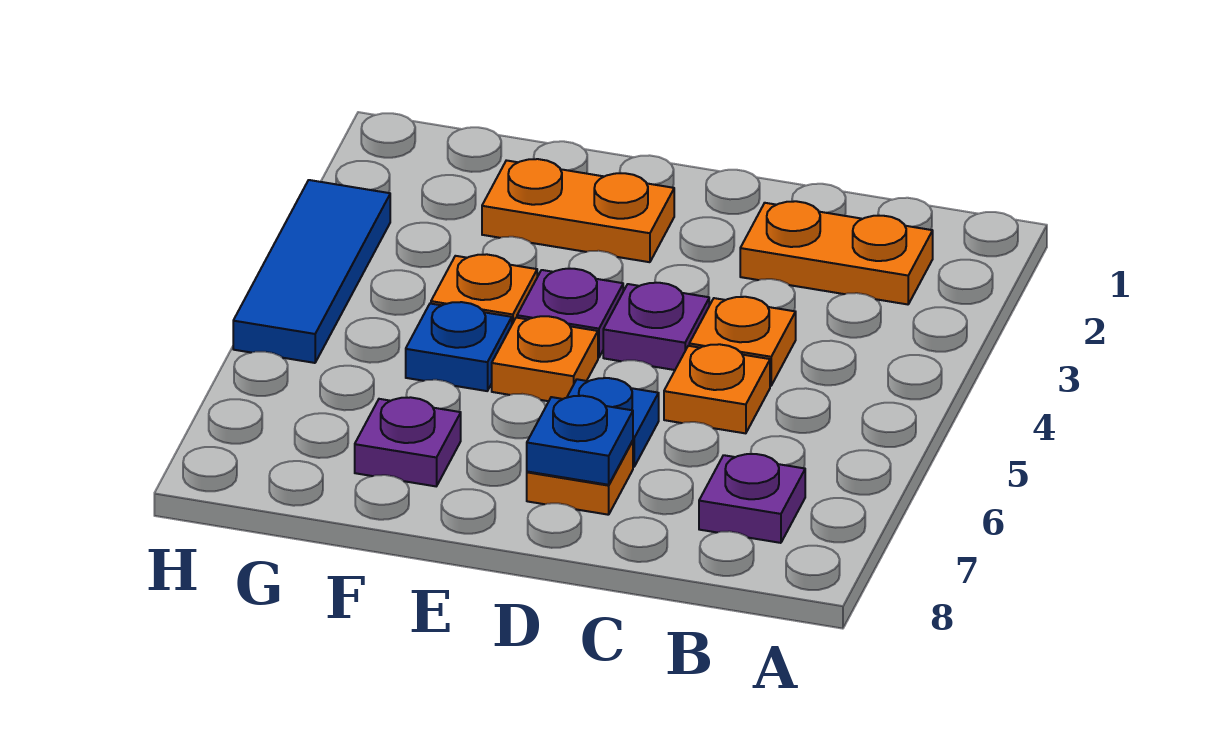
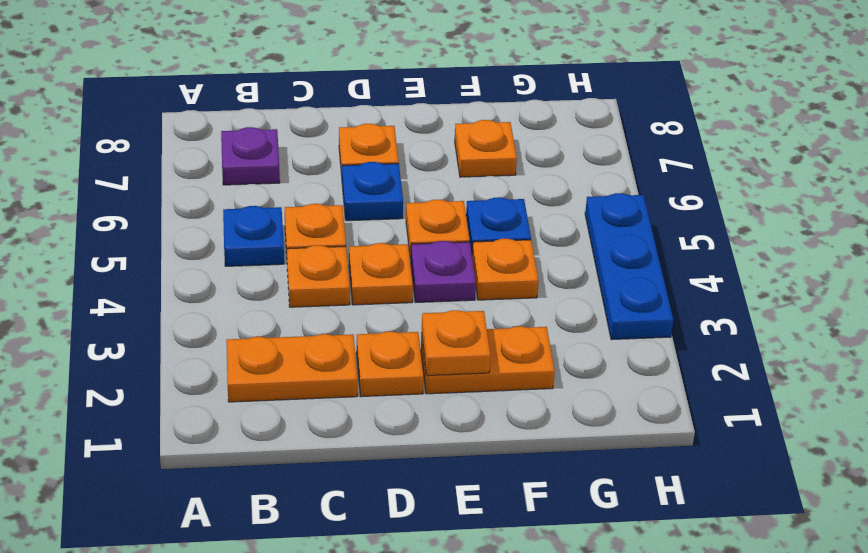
none -> orange 1x1 plate [357,331,424,397]
purple 1x1 plate [603,283,709,370] -> orange 1x1 plate [349,243,413,305]
blue 1x1 plate [527,396,633,485] -> blue 1x1 plate moved to [223,206,284,266]
none -> orange 1x1 plate [422,310,491,376]
purple 1x1 plate [355,397,461,486] -> orange 1x1 plate [455,120,517,177]
blue 1x3 tile [233,180,390,363] -> blue 1x3 plate [585,193,673,340]

